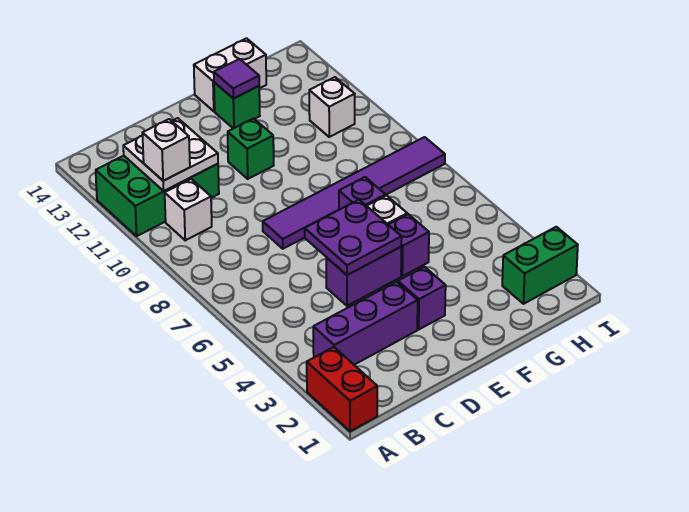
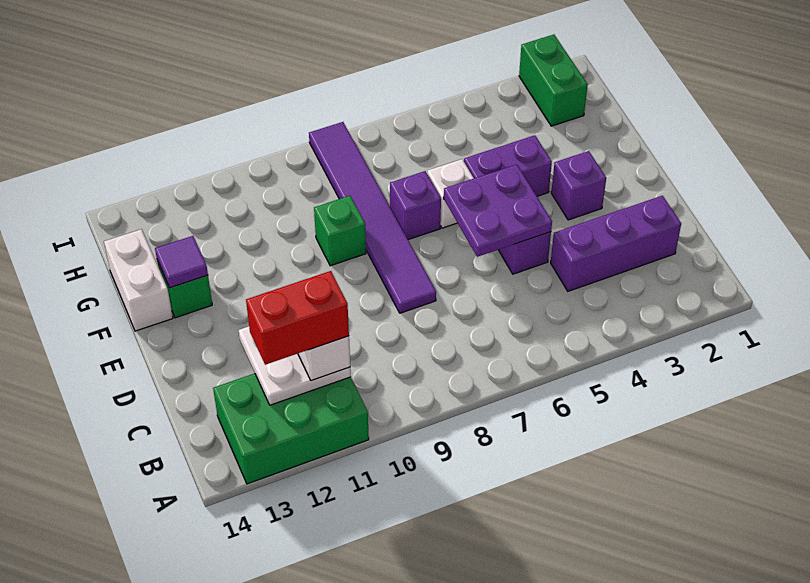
red 1x2 brick [307,347,377,431] -> red 1x2 brick moved to [246,271,349,365]
green 2x3 brick [96,156,219,236] -> green 2x3 brick turned to [213,373,369,484]
purple 1x3 brick [313,282,418,365] -> purple 1x3 brick turned to [551,196,681,291]
white 1x1 brick [165,179,212,240] -> none
green 1x1 brick [228,118,274,179] -> green 1x1 brick moved to [314,196,366,266]
purple 1x1 brick [388,214,429,276] -> purple 1x2 brick [464,135,552,196]
white 1x1 brick [309,77,355,137] -> none

